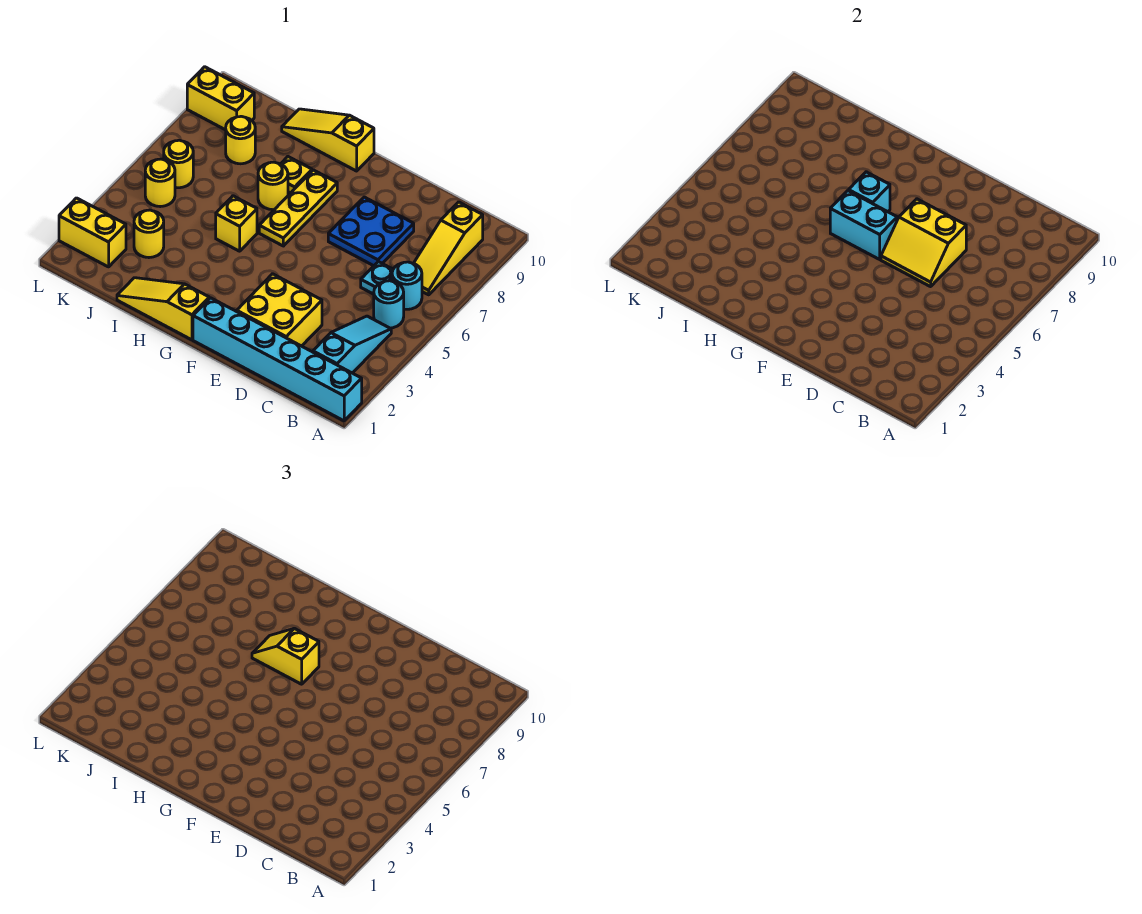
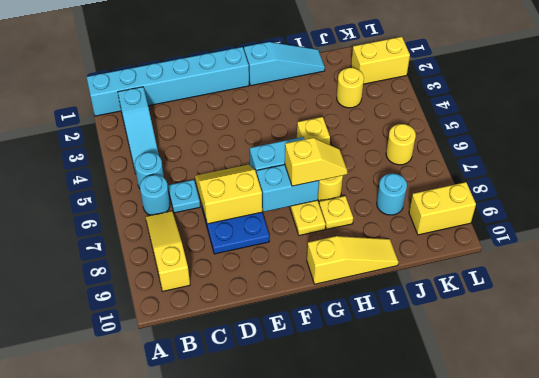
yellow 2x2 brick [237,274,322,346] -> none
yellow 1x3 slope [117,278,209,340] -> cyan 1x3 slope [244,42,325,86]
cyan 1x1 brick [849,172,890,212] -> cyan 1x2 brick [257,165,319,212]
yellow 1x1 round brick [226,116,255,164] -> cyan 1x1 round brick [377,173,407,215]
yellow 1x1 round brick [145,159,175,207] -> none

